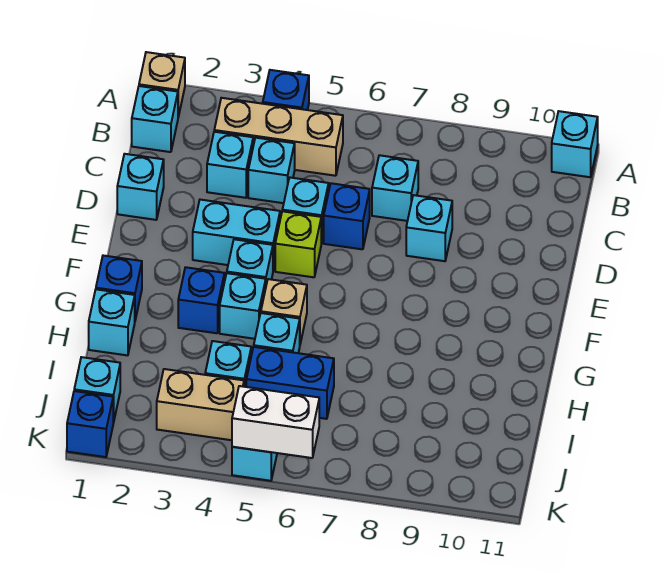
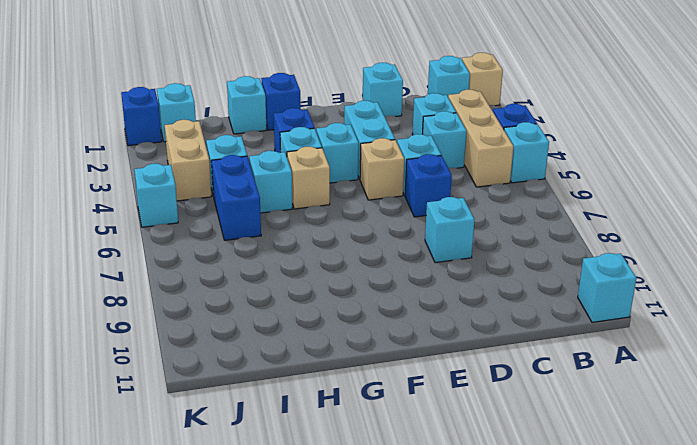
cyan 1x1 brick [372,155,418,221] -> cyan 1x1 brick moved to [504,122,549,183]
lime 1x1 brick [275,211,321,277] -> tan 1x1 brick [360,138,404,200]
white 1x2 brick [232,386,319,458] -> none

